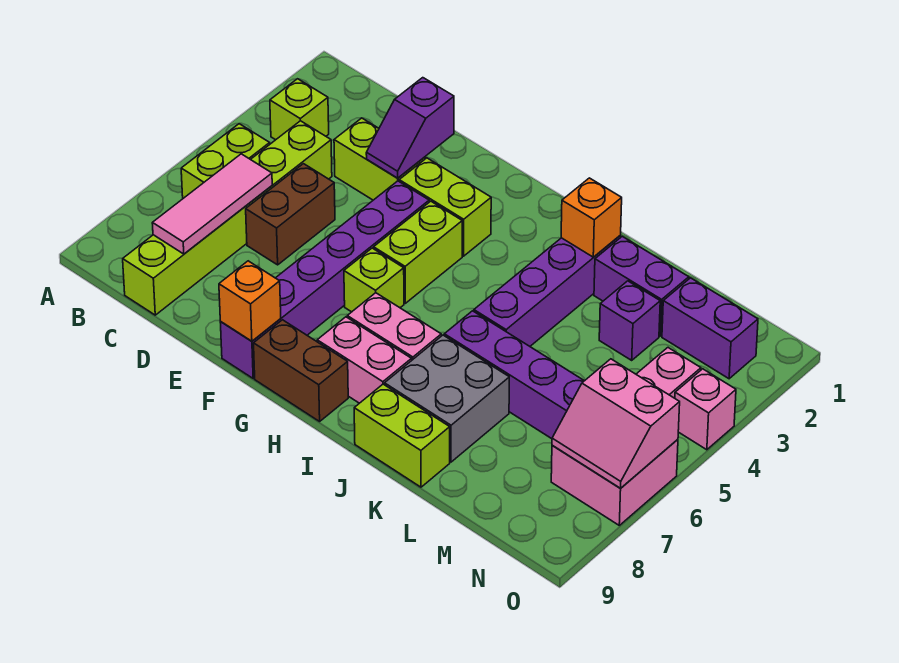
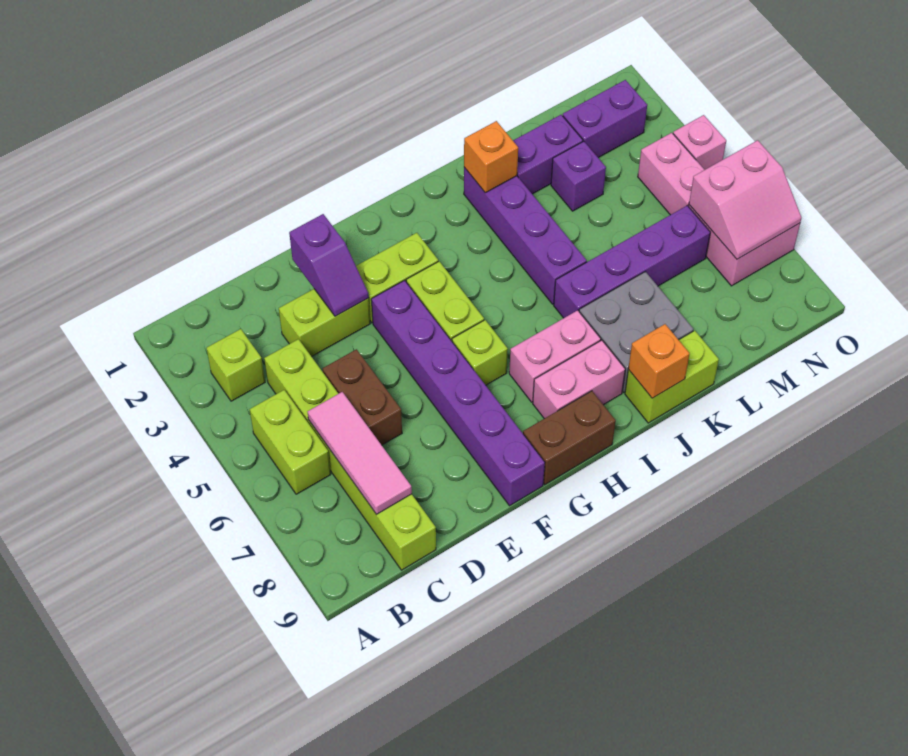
orange 1x1 brick [219,261,281,341] -> orange 1x1 brick moved to [628,324,690,398]

